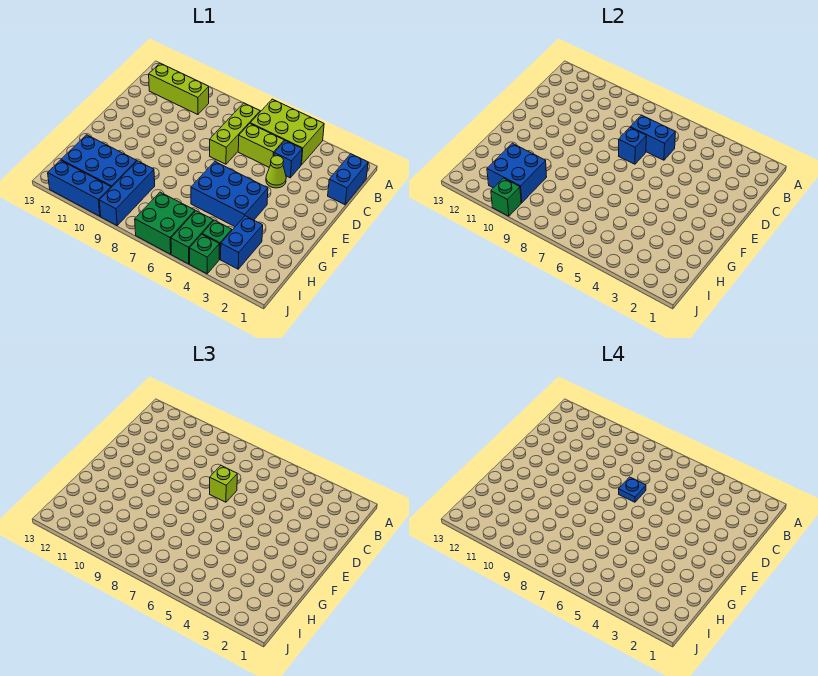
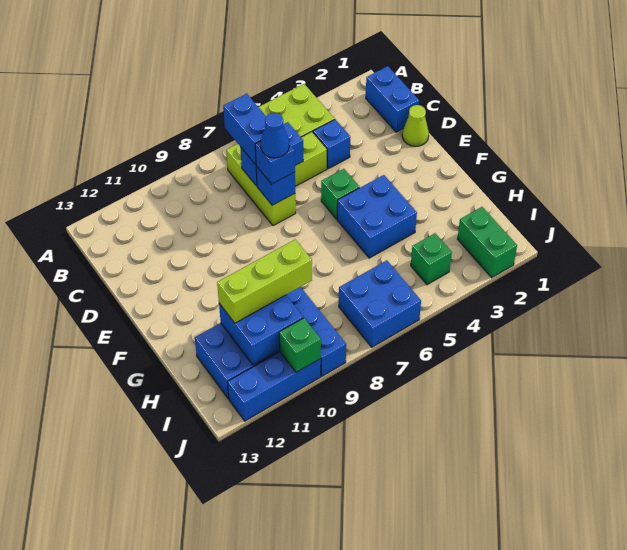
lime 1x3 brick [149,63,209,115] -> lime 1x3 brick moved to [217,240,312,323]
lime 1x1 cone [266,156,286,188] -> lime 1x1 cone moved to [402,105,429,146]
lime 1x1 brick [210,466,237,502] -> blue 1x1 brick [255,141,295,184]
blue 1x1 plate [619,477,646,502] -> blue 1x1 cone [261,113,289,158]
blue 2x3 brick [191,162,268,227] -> blue 2x2 brick [337,175,417,258]
blue 1x2 brick [221,216,263,269] -> blue 1x2 brick moved to [223,94,266,165]
green 1x2 brick [171,211,213,264] -> green 1x2 brick moved to [458,207,517,278]
green 2x2 brick [135,192,195,254] -> blue 2x2 brick [339,260,421,347]
green 1x1 brick [190,234,219,274] -> green 1x1 brick moved to [321,169,360,219]

